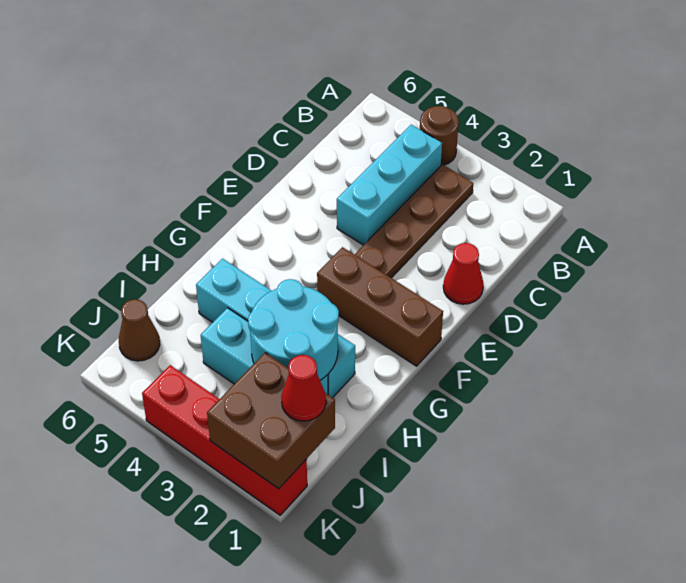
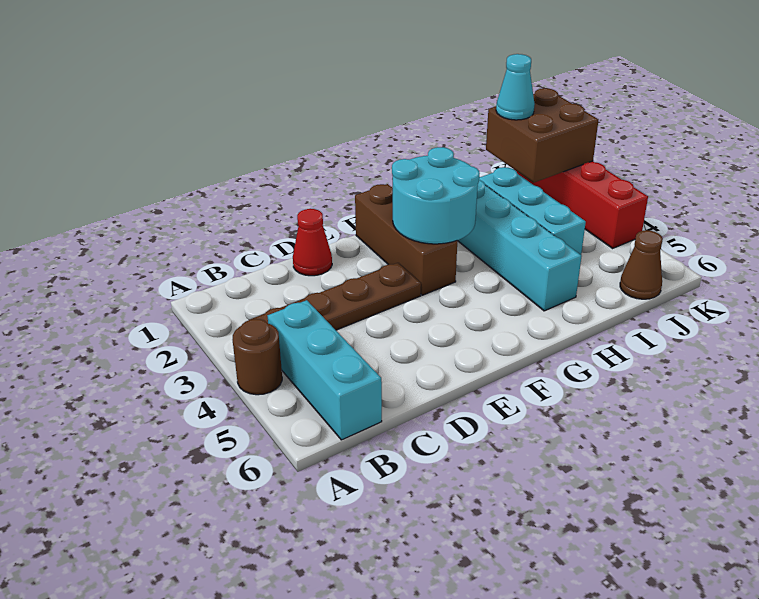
cyan 1x3 brick [337,125,442,245] -> cyan 1x3 brick turned to [268,300,382,440]
cyan 2x2 round brick [248,279,339,380] -> cyan 2x2 round brick moved to [392,147,479,244]
red 1x1 cone [281,355,326,421] -> cyan 1x1 cone [496,54,535,120]

